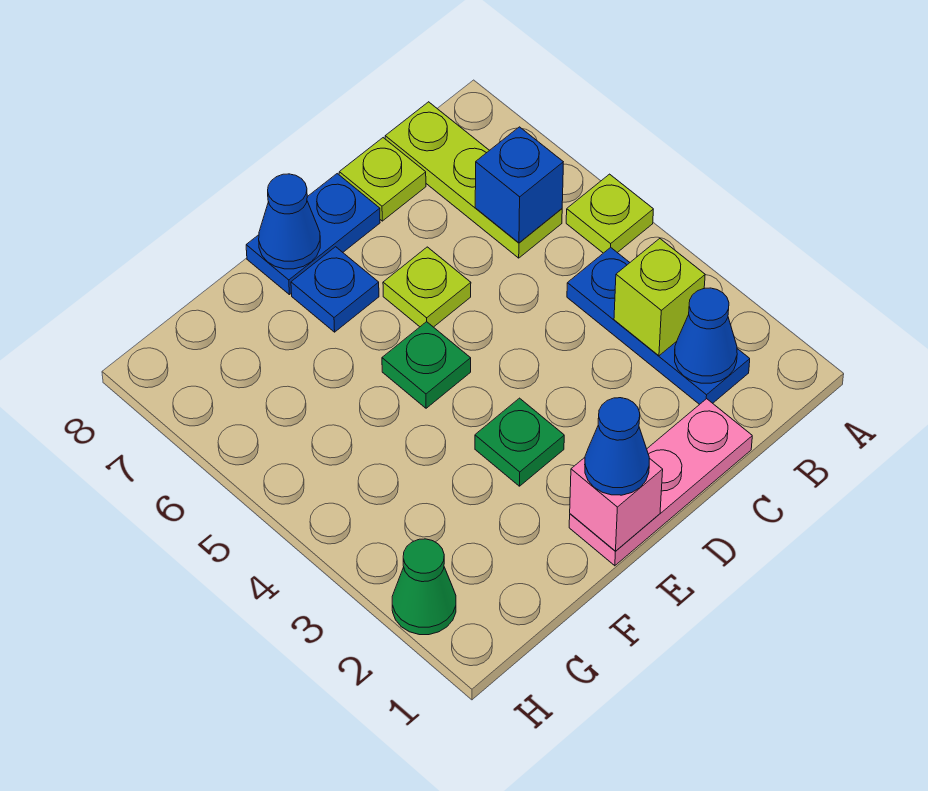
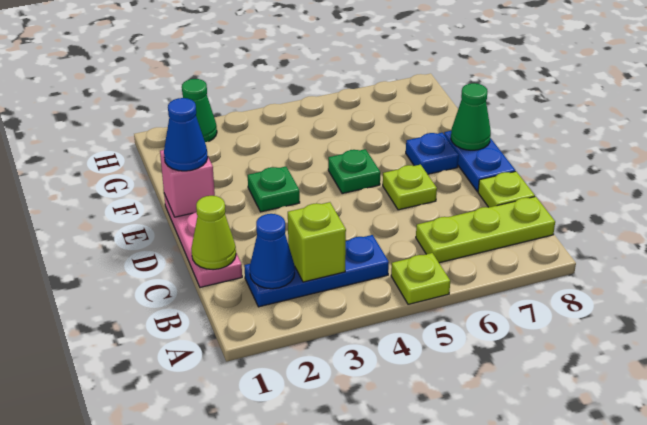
blue 1x1 brick [475,127,563,243] -> none
none -> lime 1x1 cone [191,196,236,270]
blue 1x1 cone [259,174,320,269] -> green 1x1 cone [451,83,491,150]

